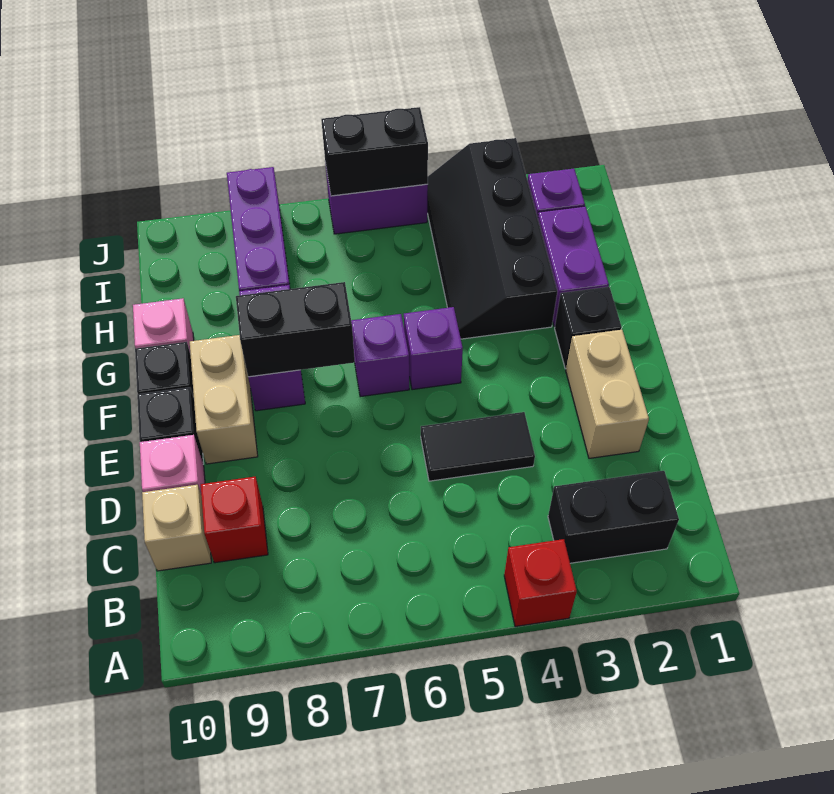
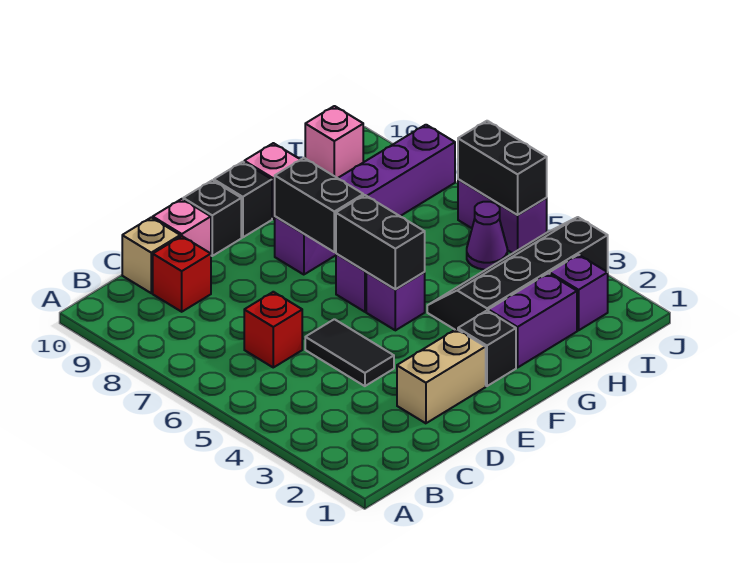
red 1x1 brick [504,539,577,627] -> red 1x1 brick moved to [244,292,302,367]
black 1x2 brick [548,471,679,563] -> black 1x2 brick moved to [336,195,425,289]
tan 1x2 brick [190,335,258,464] -> none
none -> purple 1x1 cone [467,202,507,270]
none -> pink 1x1 brick [305,106,363,178]

